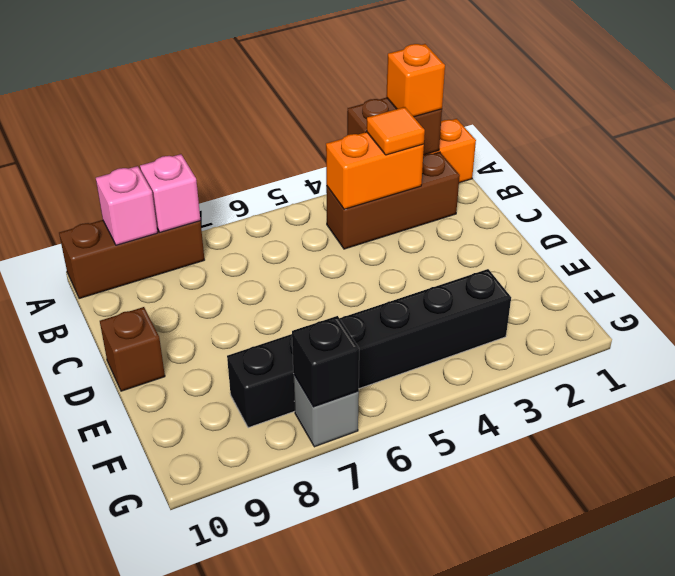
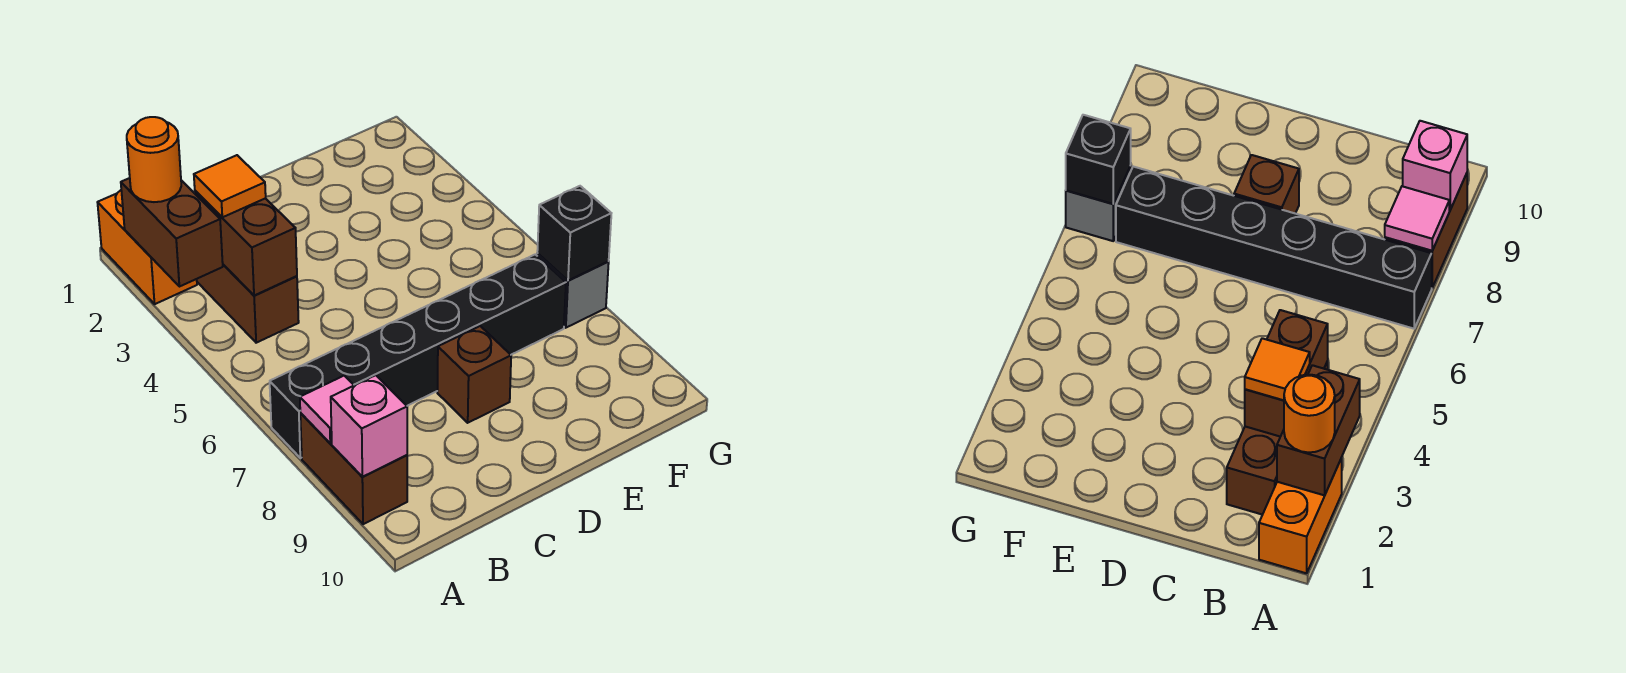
orange 1x1 brick [386,44,445,117] -> orange 1x1 round brick [127,117,181,202]
brown 1x3 brick [59,220,204,299] -> brown 1x2 brick [300,413,407,524]
pink 1x1 brick [140,154,200,232] -> pink 1x1 tile [300,376,354,443]
orange 1x2 brick [326,132,424,209] -> brown 1x2 brick [195,191,297,296]
brown 1x1 brick [100,307,165,391] -> brown 1x1 brick moved to [437,326,511,423]
black 1x6 brick [227,269,511,428] -> black 1x6 brick turned to [270,254,566,458]

